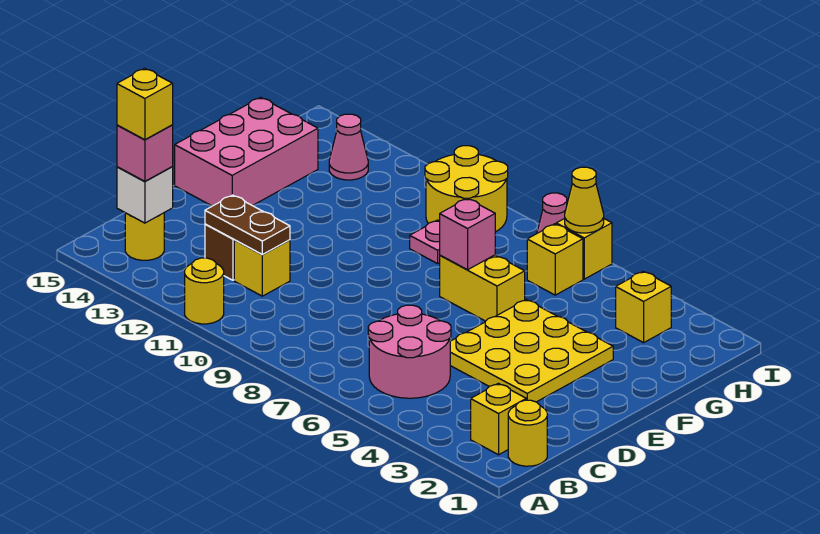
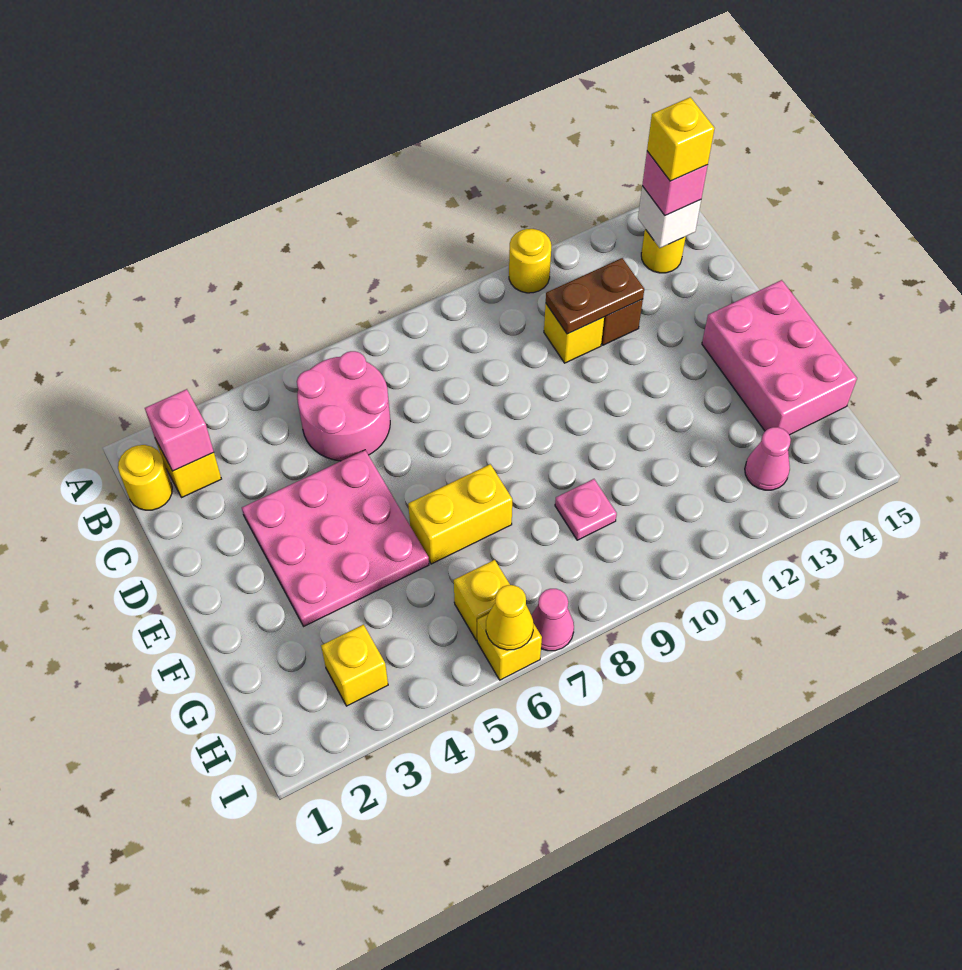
yellow 3x3 plate [450,300,613,402] -> pink 3x3 plate [242,450,429,626]
pink 1x1 brick [440,198,495,270] -> pink 1x1 brick moved to [145,389,214,471]
yellow 2x2 round brick [425,146,508,232] -> none

